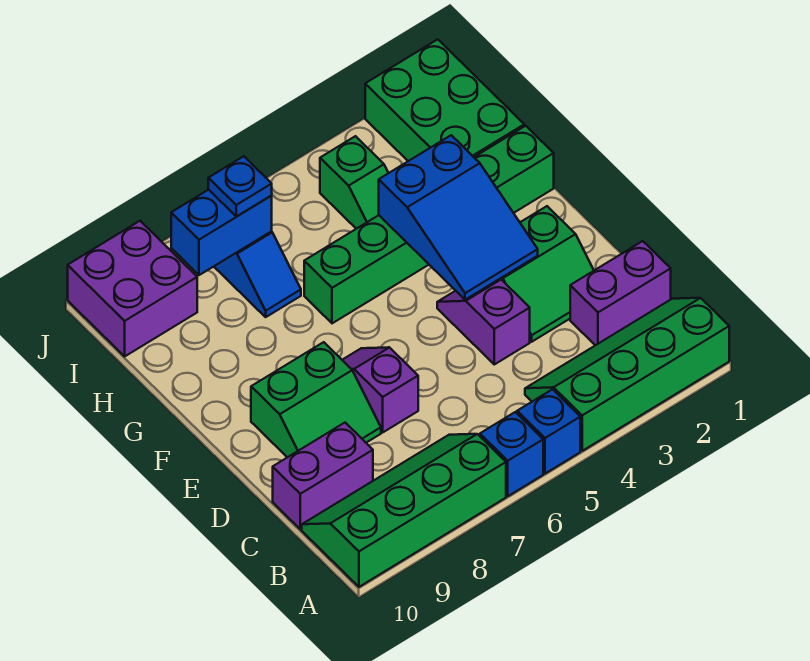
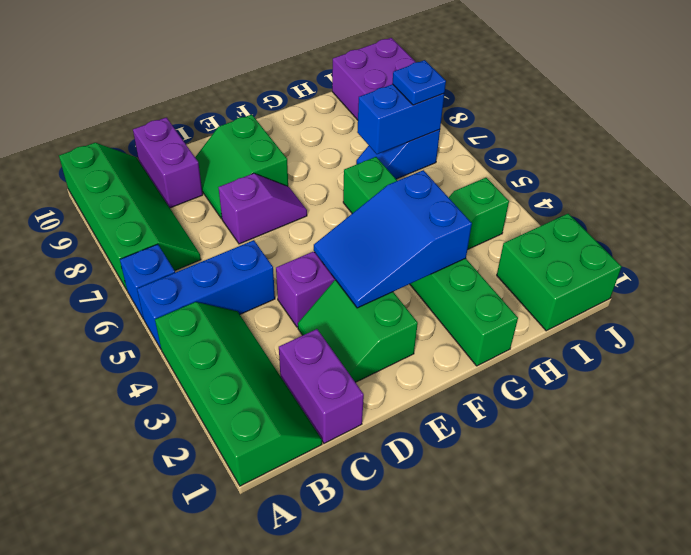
blue 1x1 brick [517,389,580,474] -> blue 1x3 brick [137,240,275,349]
green 2x3 brick [365,39,524,161] -> green 2x2 brick [497,214,621,331]
blue 1x2 brick [171,190,272,275] -> blue 1x2 brick turned to [357,84,444,154]

